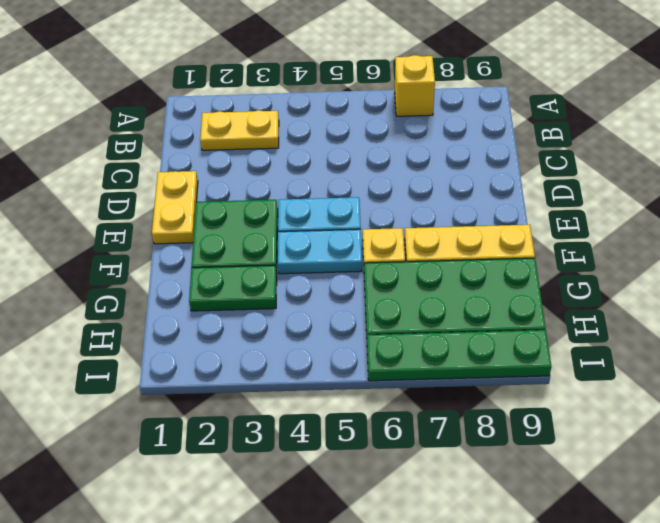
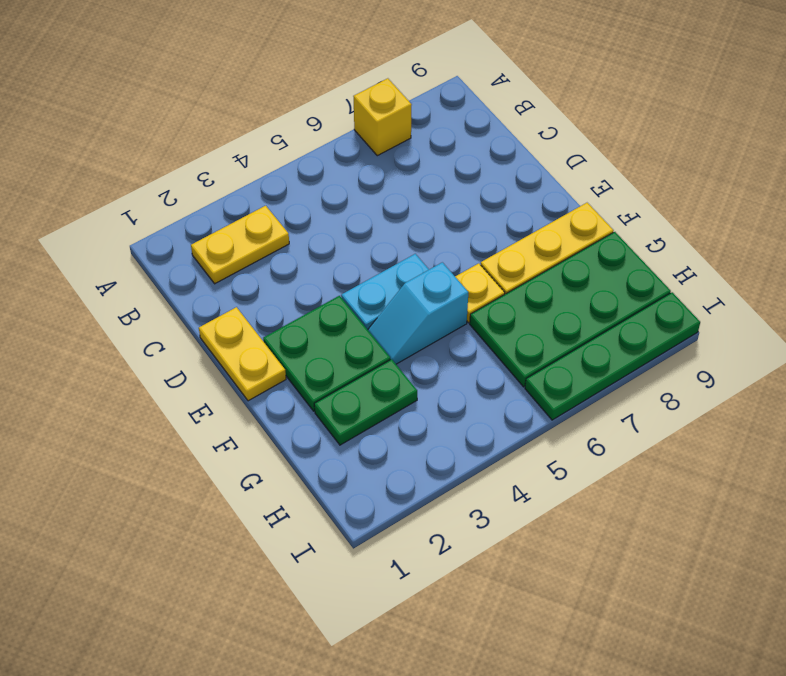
cyan 1x2 plate [278,229,362,274] -> cyan 1x2 slope [368,262,468,364]

